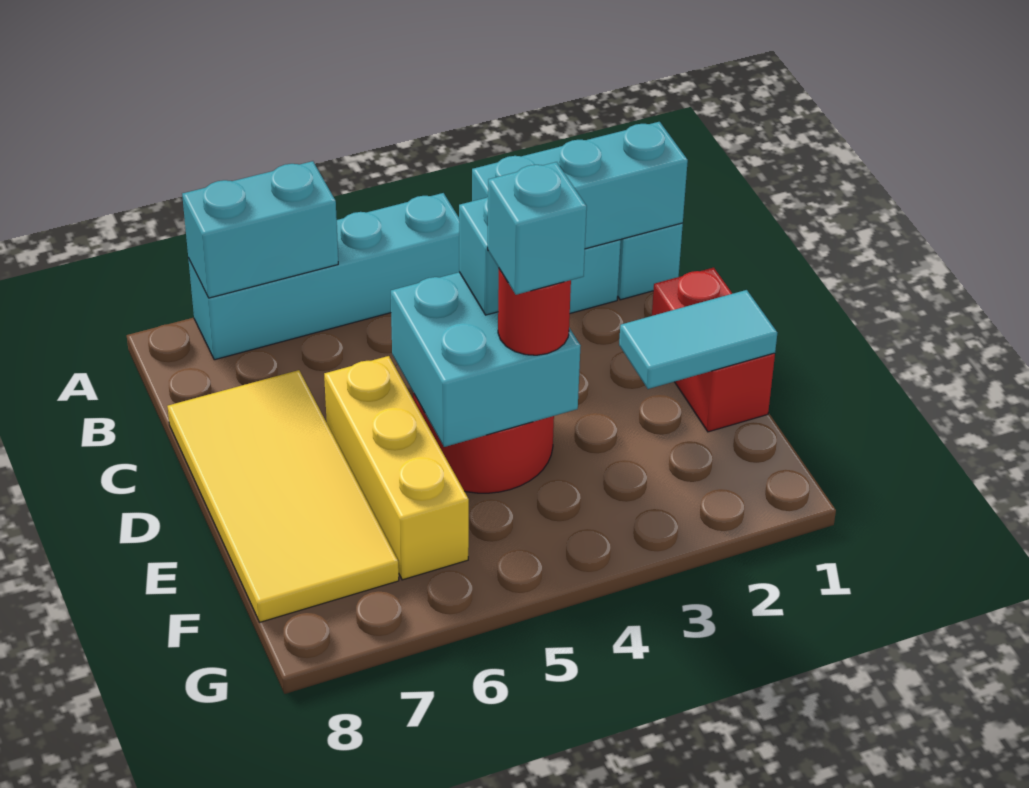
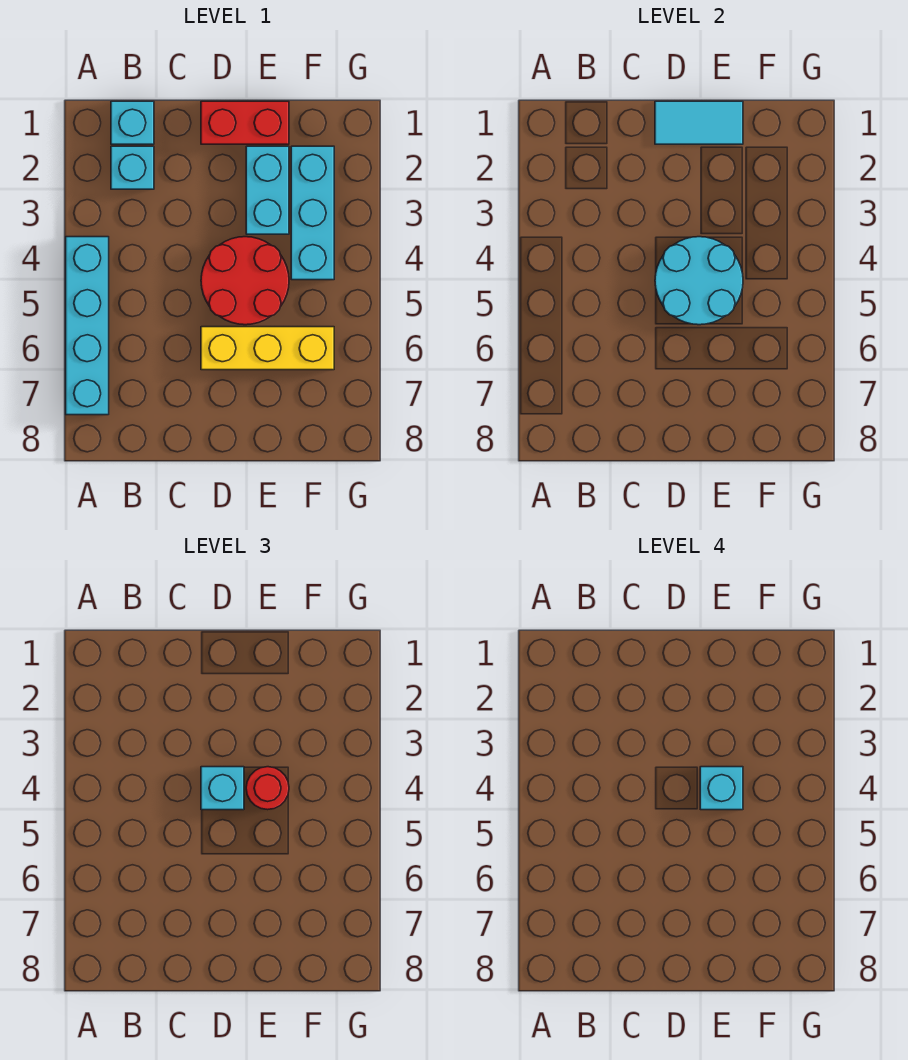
cyan 1x2 brick [182,161,338,298] -> cyan 1x2 brick moved to [246,146,289,234]
cyan 1x3 brick [472,122,688,249] -> cyan 1x3 brick moved to [291,146,334,280]
yellow 2x4 tile [167,370,399,622] -> none
cyan 2x2 brick [391,272,581,447] -> cyan 2x2 round brick [655,237,743,325]
cyan 1x2 tile [619,290,777,389] -> cyan 1x2 tile turned to [655,101,743,144]

